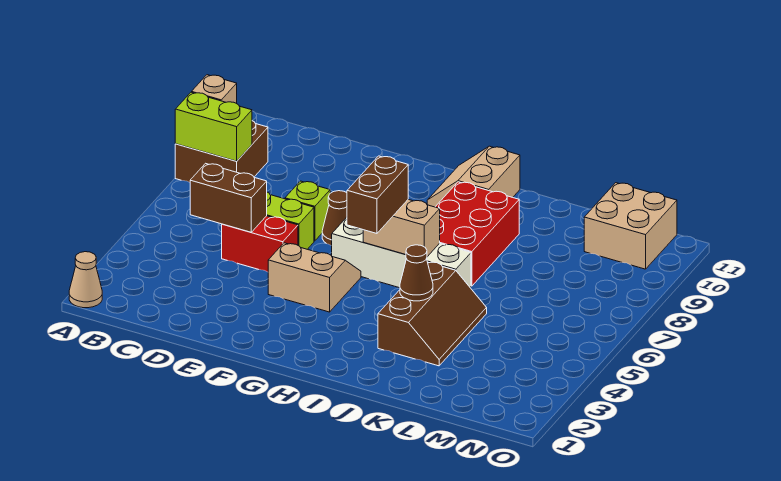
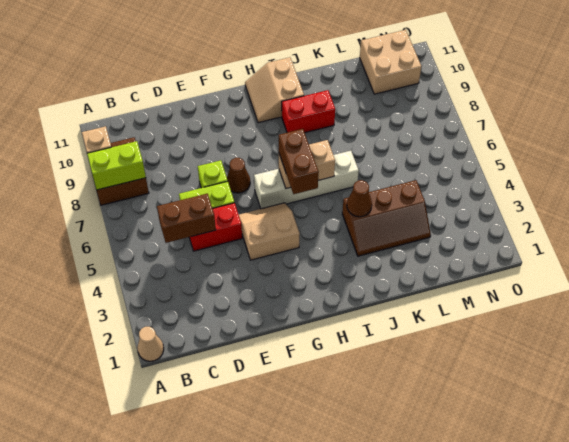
red 2x3 brick [436,182,519,286] -> red 1x2 brick [282,90,335,133]
brown 2x3 slope [378,262,487,366] -> brown 2x3 slope turned to [342,180,431,256]

